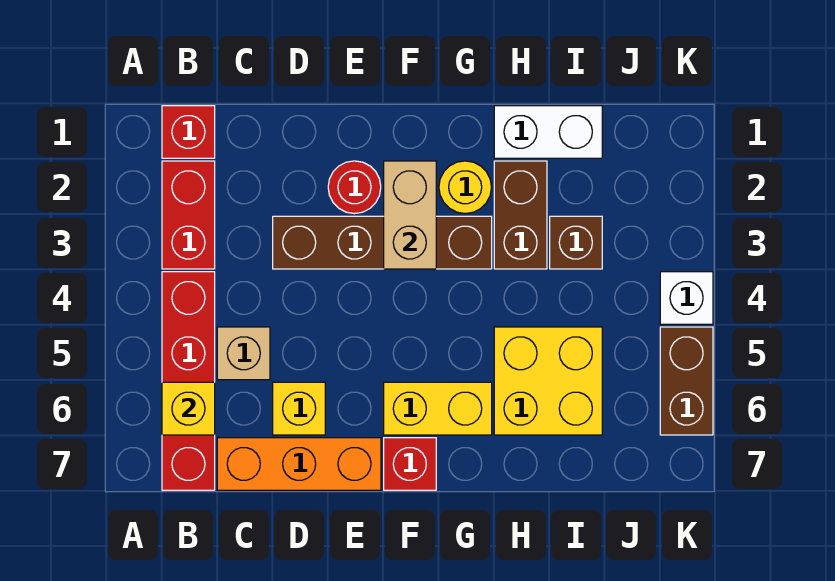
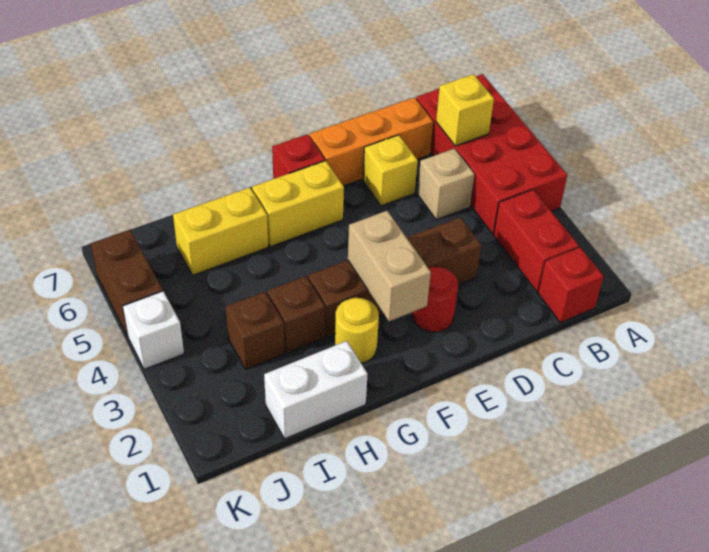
red 1x4 brick [162,272,215,490] -> red 2x4 brick [416,74,567,234]
brown 1x2 brick [494,161,547,269] -> brown 1x1 brick [267,276,325,353]
yellow 2x2 brick [494,327,602,435] -> yellow 1x2 brick [173,187,268,275]

